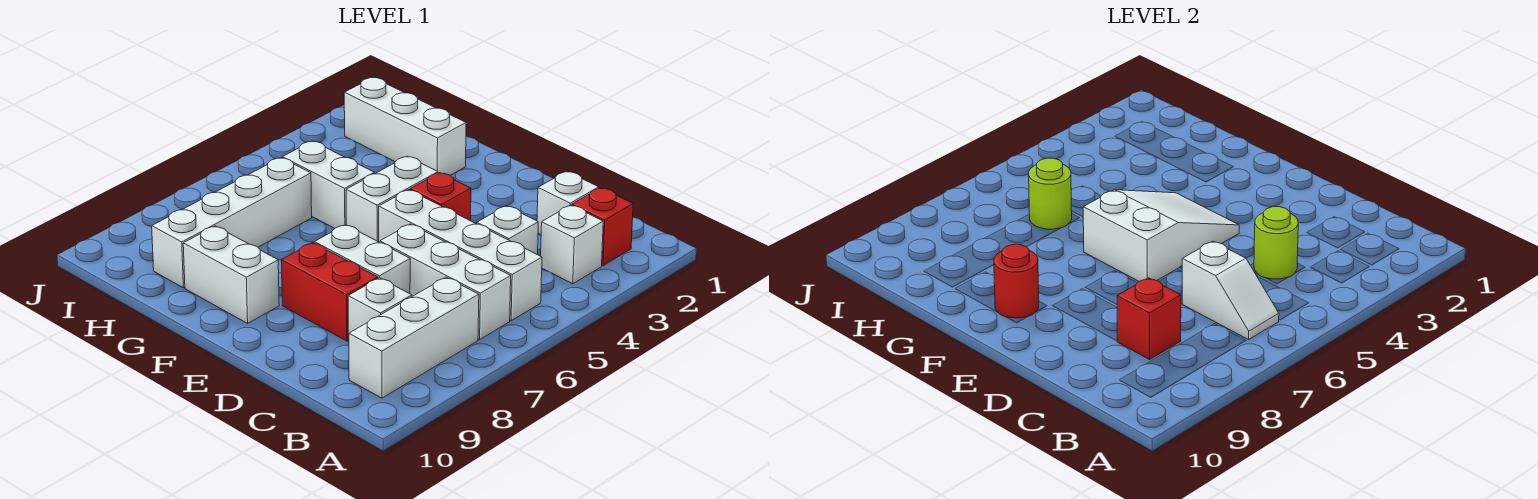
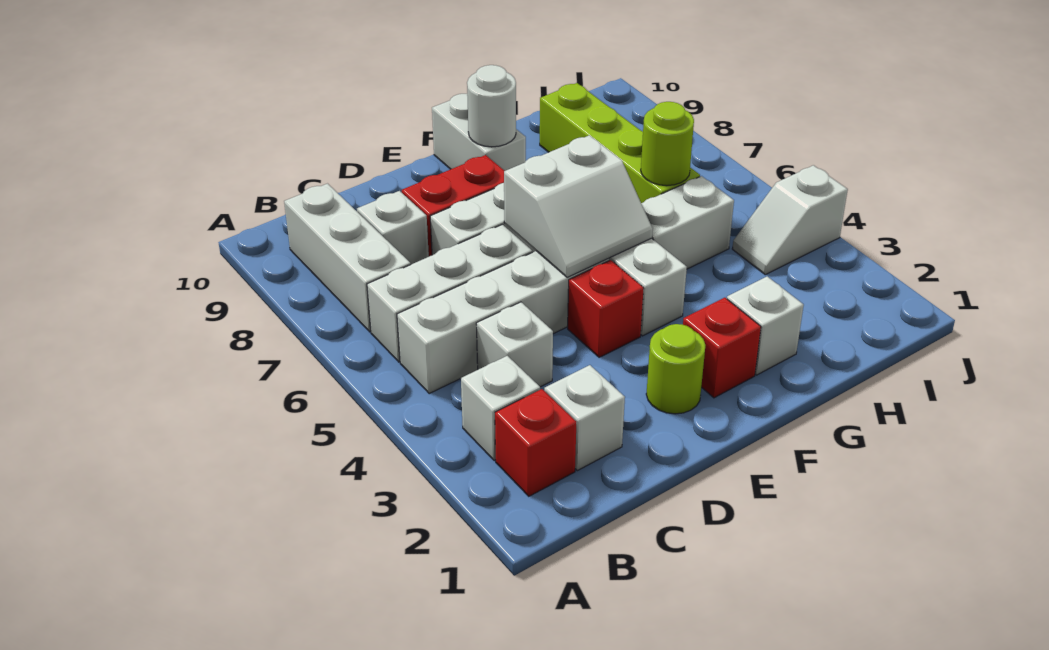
white 1x2 slope [1182,241,1279,340] -> white 1x2 slope moved to [732,165,848,275]
lime 1x1 round brick [1254,207,1298,279] -> lime 1x1 round brick moved to [646,324,705,414]
red 1x1 brick [1117,278,1181,359] -> red 1x1 brick moved to [683,298,761,398]
white 2x3 slope [1083,190,1239,281] -> white 2x2 slope [504,135,653,277]
white 1x2 brick [183,226,279,323] -> white 1x2 brick turned to [432,94,526,171]
red 1x1 round brick [994,244,1039,318] -> white 1x1 round brick [467,65,516,147]
white 1x3 brick [344,78,466,175] -> white 1x1 brick [727,276,804,375]
white 1x4 brick [152,158,312,288] -> lime 1x4 brick [540,83,700,203]

